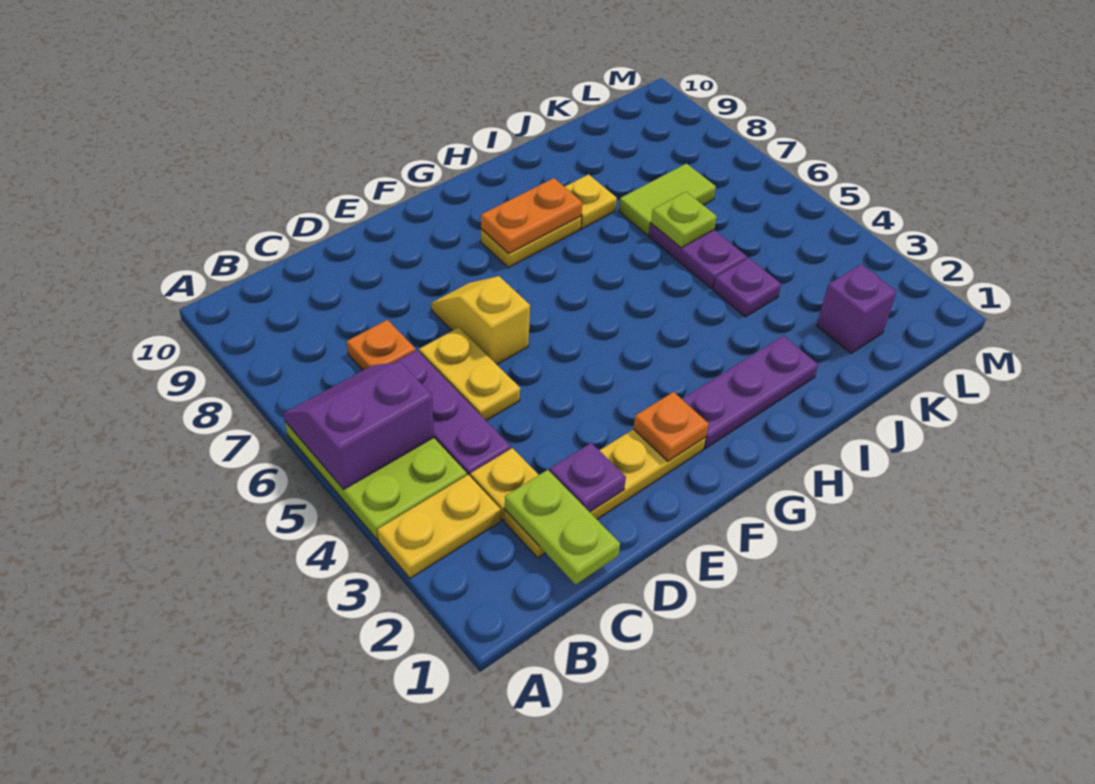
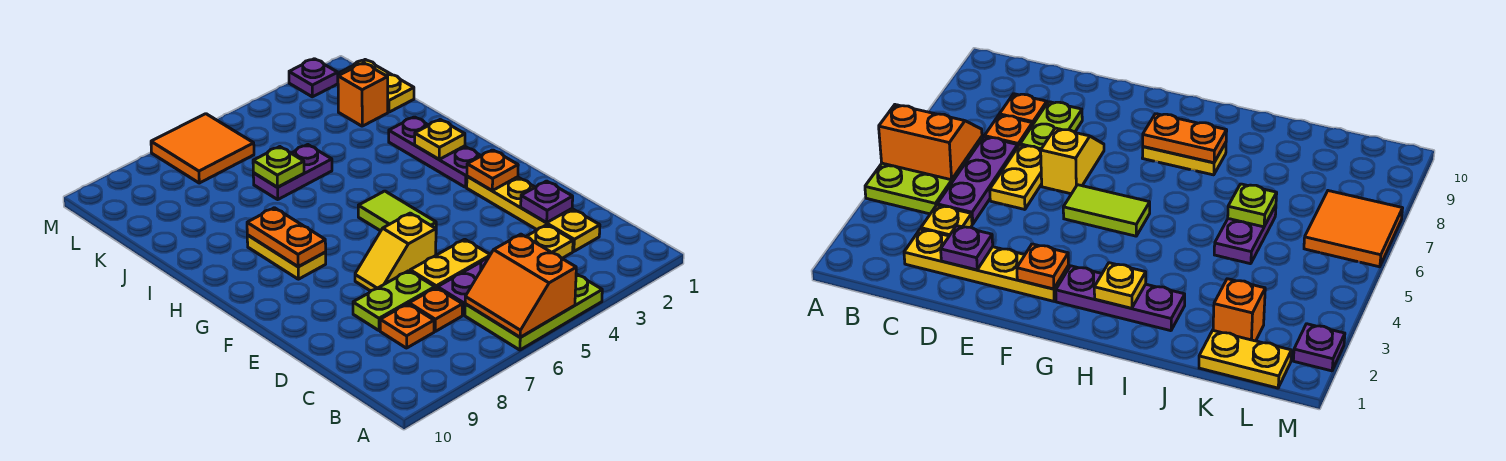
yellow 1x2 plate [377,475,501,578] -> yellow 1x2 plate moved to [340,60,414,112]
purple 2x2 slope [284,362,434,489] -> orange 2x2 slope [465,234,576,337]
lime 1x2 plate [505,470,620,584] -> lime 1x2 plate moved to [353,271,435,330]
none -> orange 1x1 plate [380,304,434,348]
yellow 1x1 plate [565,174,617,229] -> yellow 1x1 plate moved to [415,120,465,159]
purple 1x1 plate [713,258,781,317] -> purple 1x1 plate moved to [289,59,338,97]
lime 1x2 tile [619,164,716,235] -> lime 1x2 tile moved to [358,191,436,231]
purple 1x1 brick [817,264,897,353] -> orange 1x1 brick [338,63,388,126]
none -> orange 2x2 tile [151,114,254,183]

